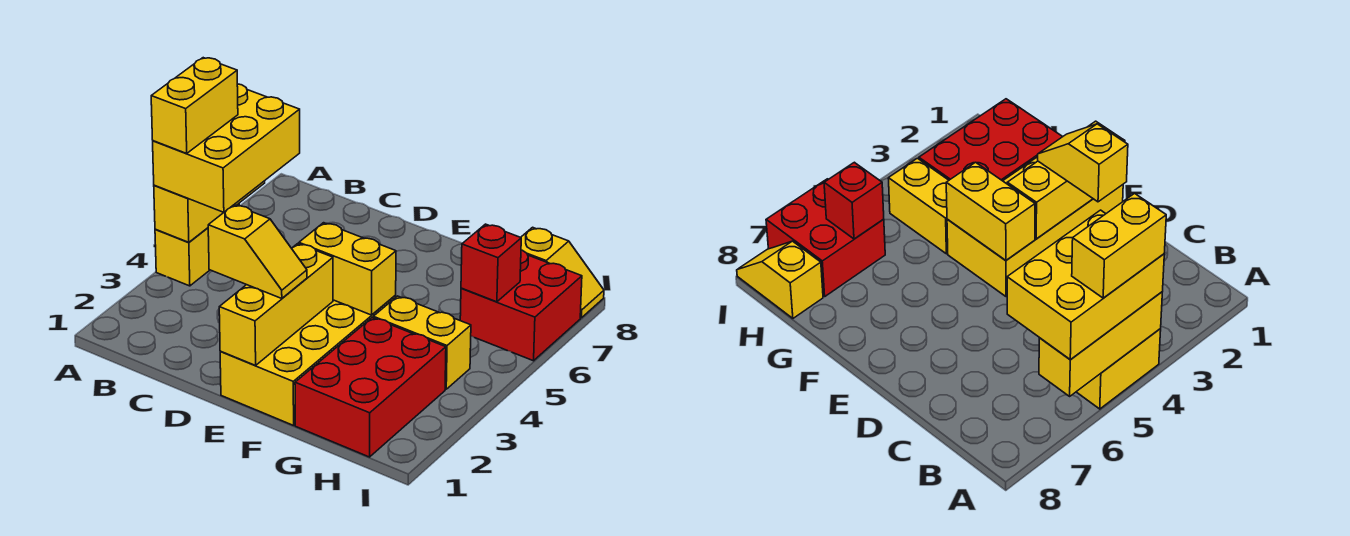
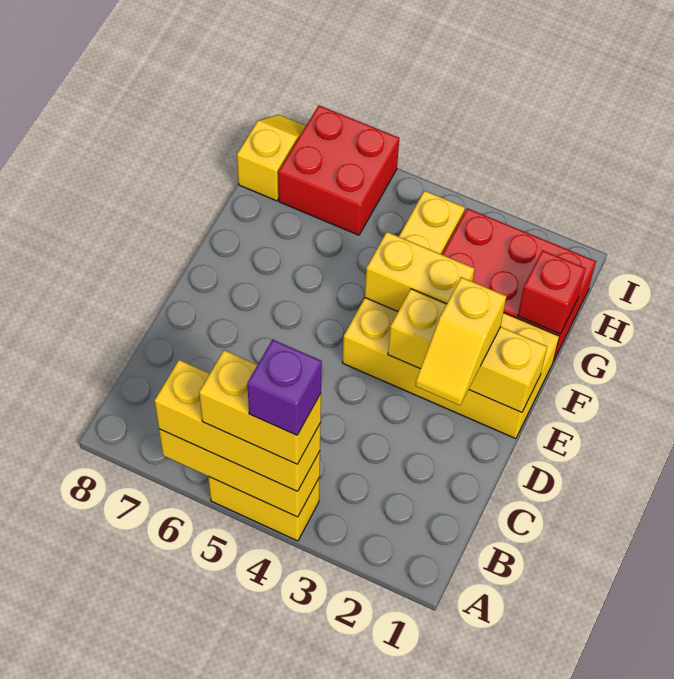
yellow 2x3 brick [153,84,300,213] -> yellow 1x3 brick [155,360,321,491]
none -> purple 1x1 brick [247,340,322,435]
yellow 1x2 slope [208,205,307,299] -> yellow 1x2 slope turned to [415,277,506,405]
yellow 1x2 brick [299,223,396,315] -> yellow 1x2 brick turned to [365,232,475,311]
red 1x1 brick [461,224,521,302] -> red 1x1 brick moved to [518,250,586,334]

